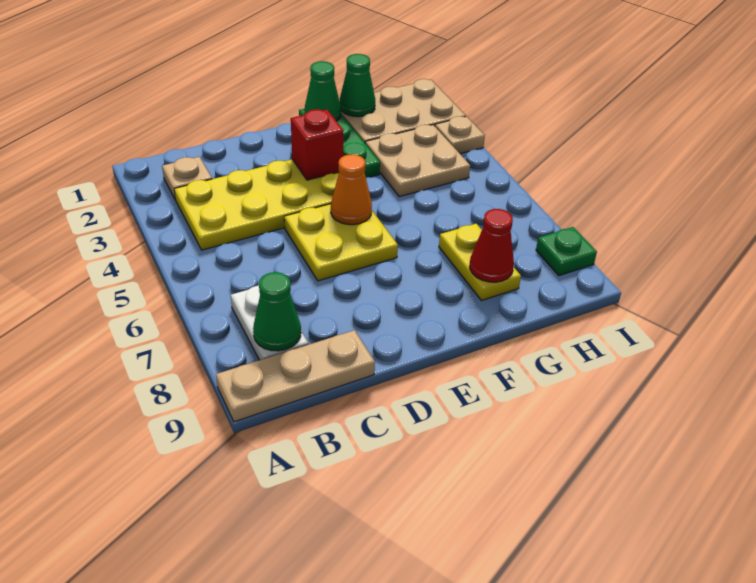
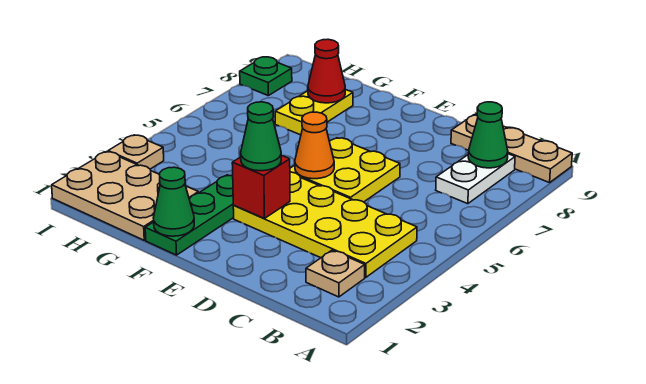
green 1x1 cone [340,54,375,117] -> green 1x1 cone moved to [241,102,281,171]
tan 2x2 plate [365,125,470,197] -> none

